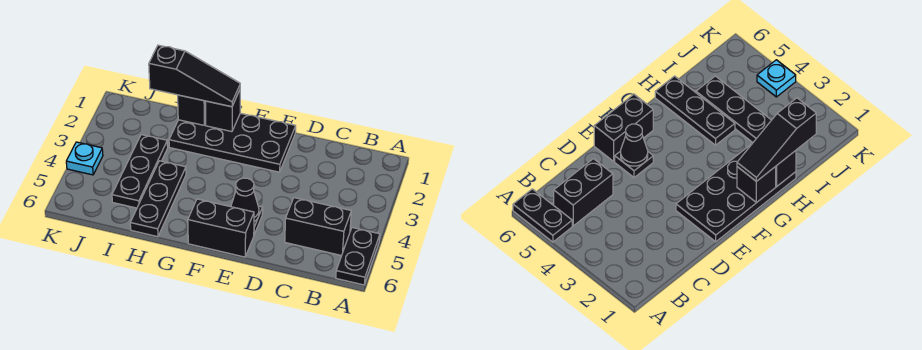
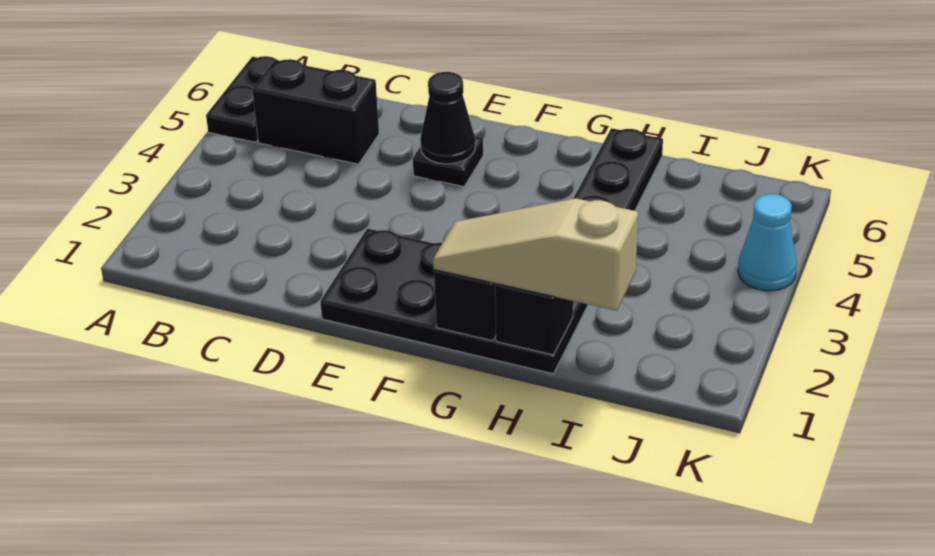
black 1x2 brick [188,199,254,257] -> none
black 1x3 slope [149,45,240,107] -> tan 1x3 slope [433,198,638,311]
black 1x3 plate [112,135,168,208] -> none
cyan 1x1 plate [66,142,103,175] -> cyan 1x1 cone [738,194,797,291]

